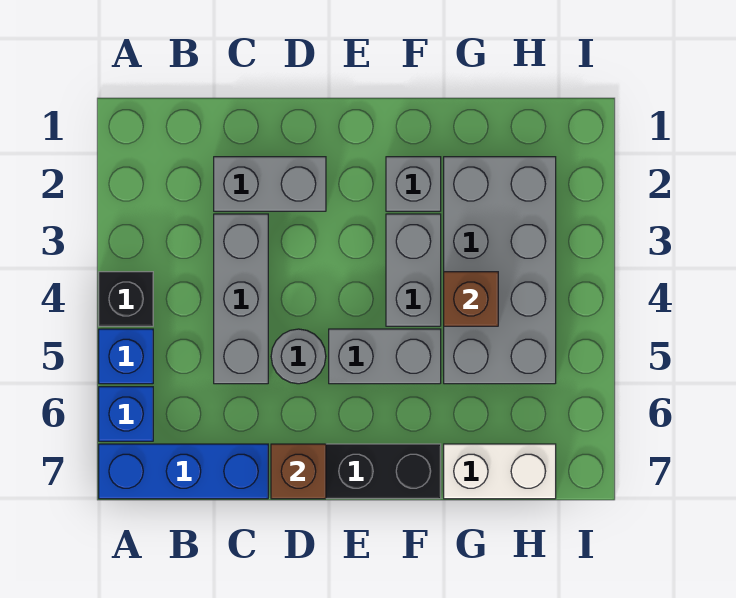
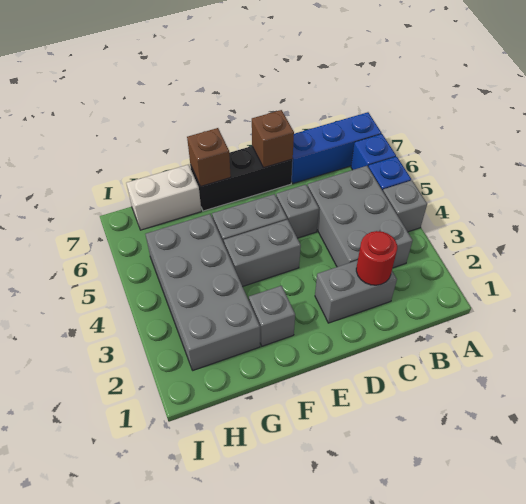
black 1x1 brick [99,272,153,326] -> grey 1x1 brick [383,180,427,232]
none -> red 1x1 round brick [356,231,397,285]
grey 1x3 brick [214,214,268,384] -> grey 2x3 brick [307,166,413,268]
grey 1x1 round brick [271,329,326,384] -> grey 1x1 brick [276,185,319,238]
grey 1x2 brick [386,214,441,326] -> grey 1x2 brick turned to [224,220,301,286]
brown 1x1 brick [444,272,498,326] -> brown 1x1 brick moved to [187,128,231,187]

